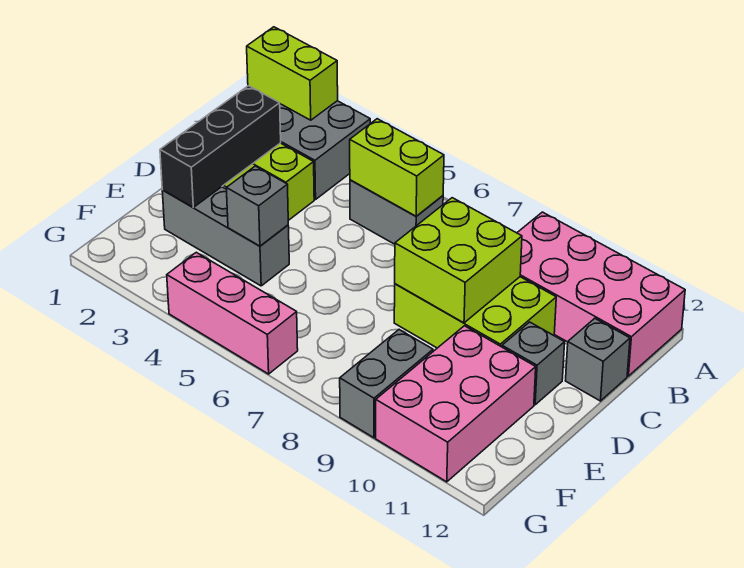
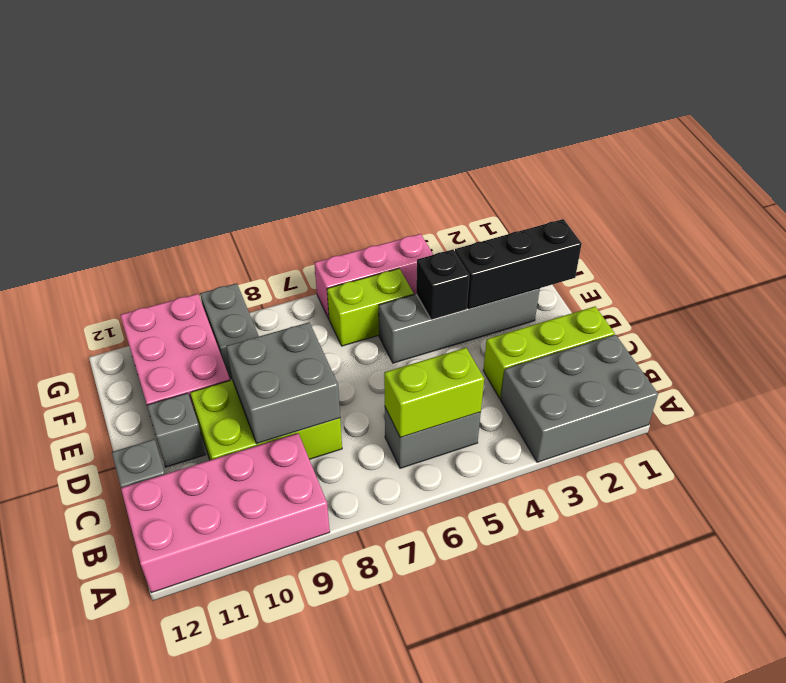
lime 1x2 brick [247,27,338,120] -> lime 1x2 brick moved to [327,269,414,346]
black 1x3 brick [160,86,281,207] -> black 1x3 brick turned to [455,219,582,309]
lime 2x2 brick [395,198,522,323] -> grey 2x2 brick [226,322,340,444]
grey 1x3 brick [162,187,289,286] -> grey 1x4 brick [379,289,540,363]
grey 1x1 brick [226,166,288,246] -> black 1x1 brick [416,250,469,320]

